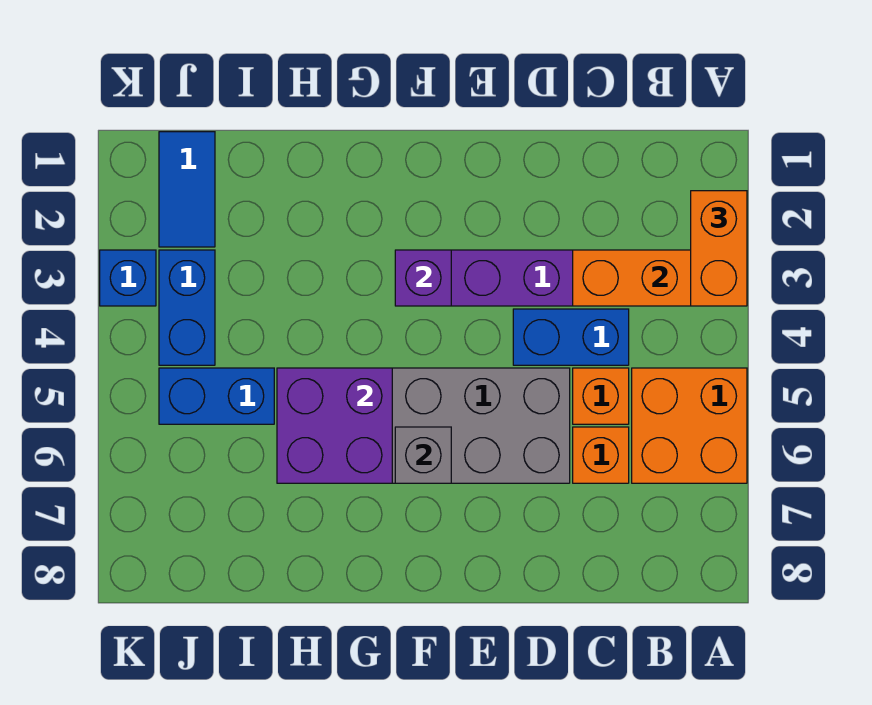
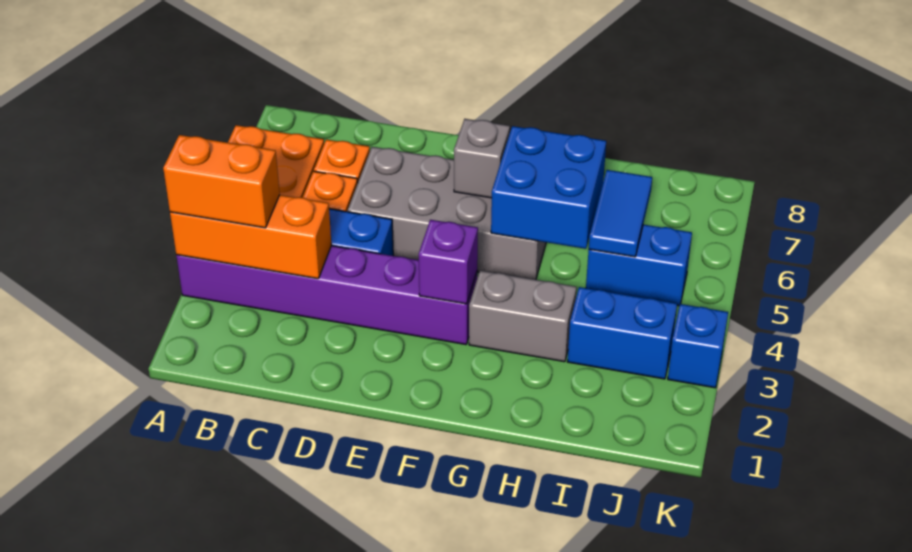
orange 1x2 brick [691,191,747,306] -> orange 1x2 brick turned to [163,135,280,228]
none -> grey 1x2 brick [469,271,576,362]
purple 2x2 brick [277,368,392,483] -> blue 2x2 brick [491,126,606,249]
blue 1x2 tile [159,132,215,247] -> blue 1x2 tile moved to [589,170,652,257]
blue 1x2 brick [159,250,215,365] -> blue 1x2 brick turned to [567,287,677,379]

